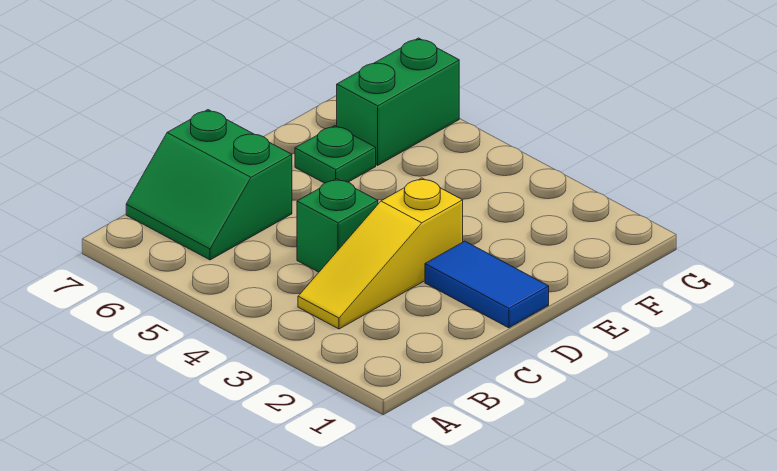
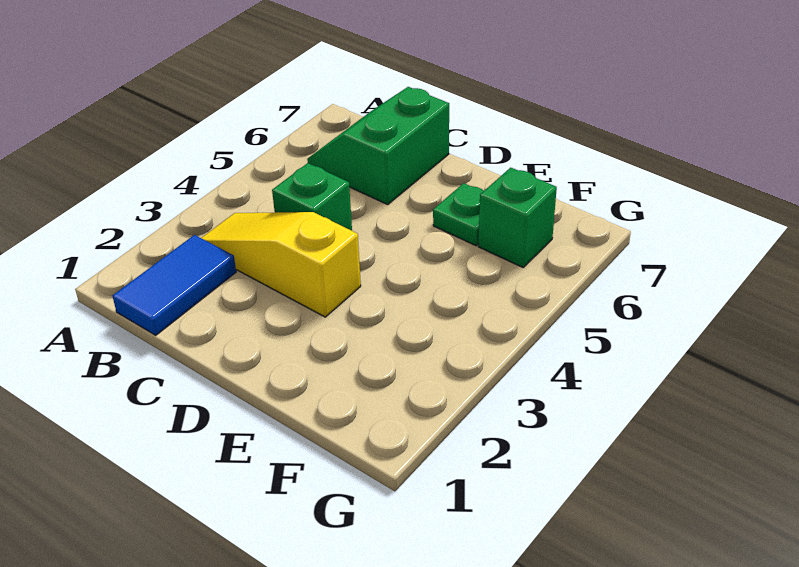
blue 1x2 tile [425,241,549,328] -> blue 1x2 tile moved to [112,235,236,335]
green 1x2 brick [337,38,459,165] -> green 1x1 brick [478,168,557,267]

